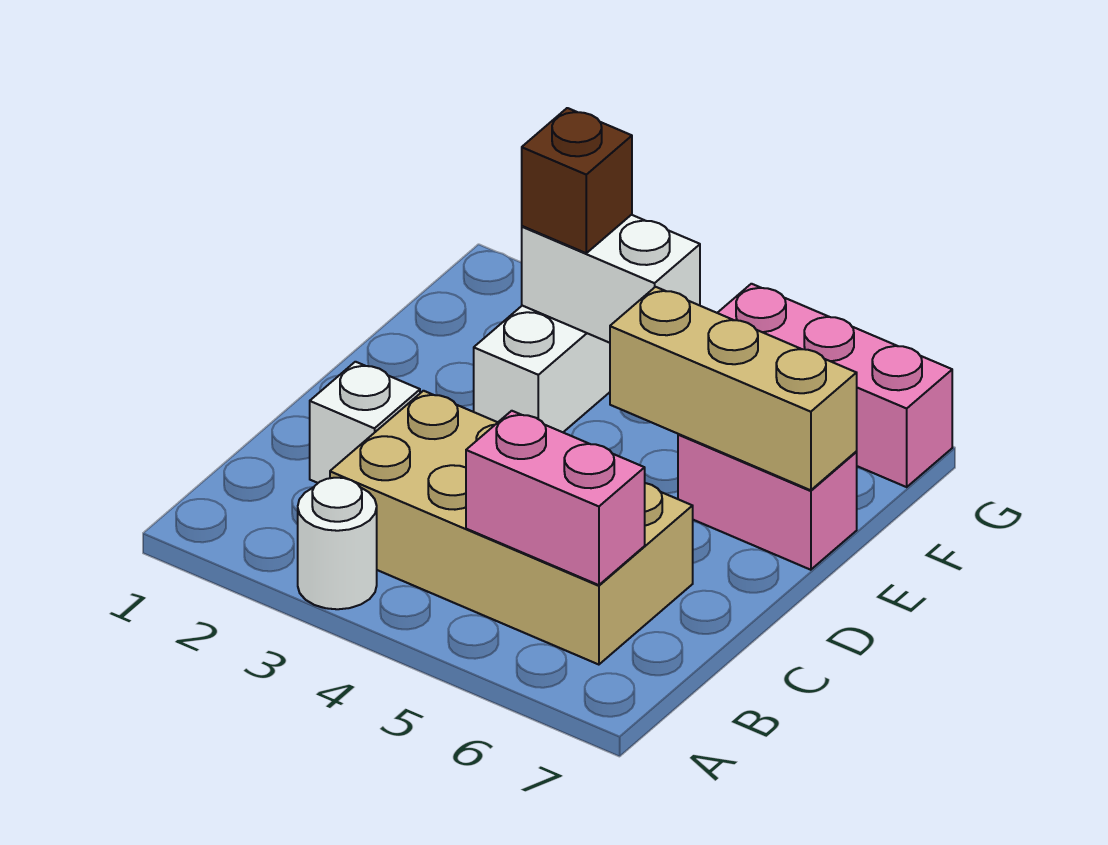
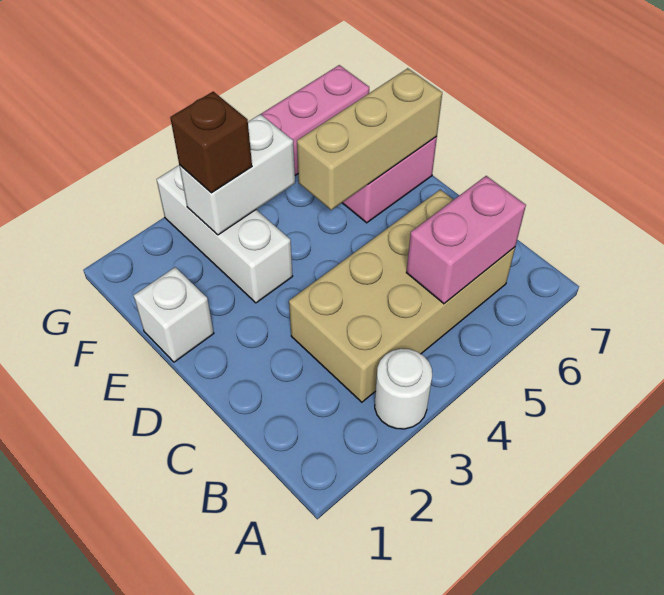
white 1x1 brick [310,362,420,483] -> white 1x1 brick moved to [134,267,214,362]

